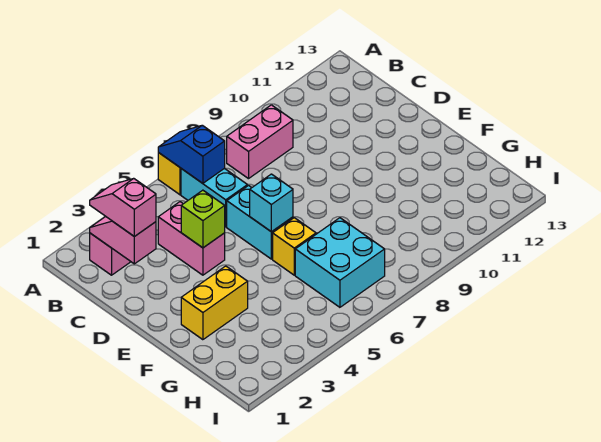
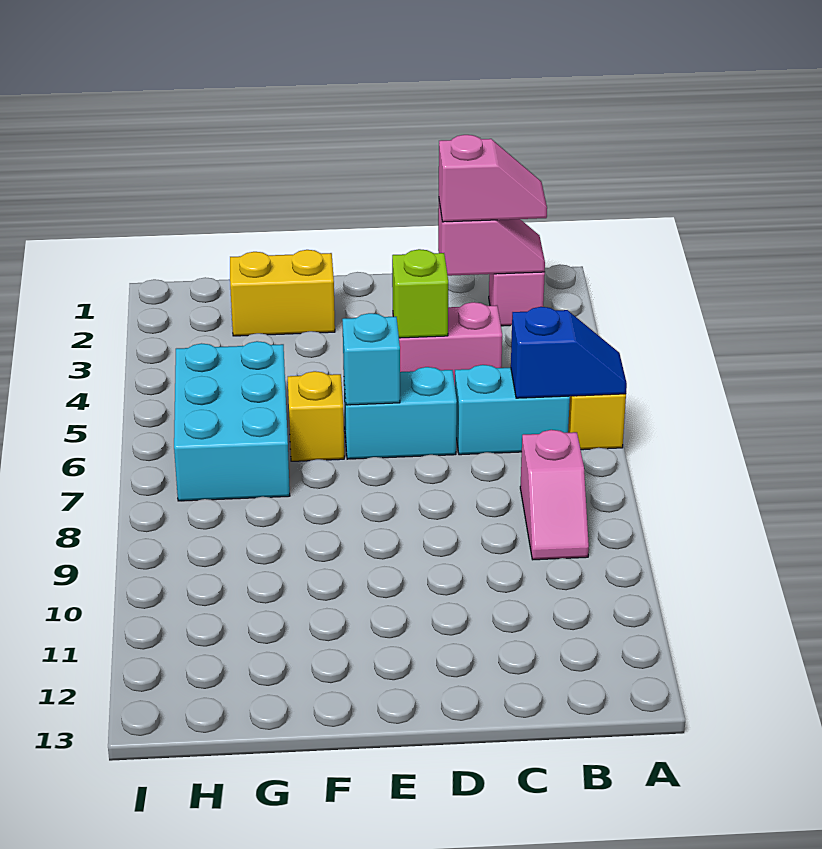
pink 1x2 brick [227,105,293,179] -> pink 1x2 slope [520,430,589,560]
yellow 1x2 brick [181,266,248,340] -> yellow 1x2 brick turned to [230,250,335,336]
cyan 2x2 brick [295,218,385,307] -> cyan 2x3 brick [174,341,290,501]

